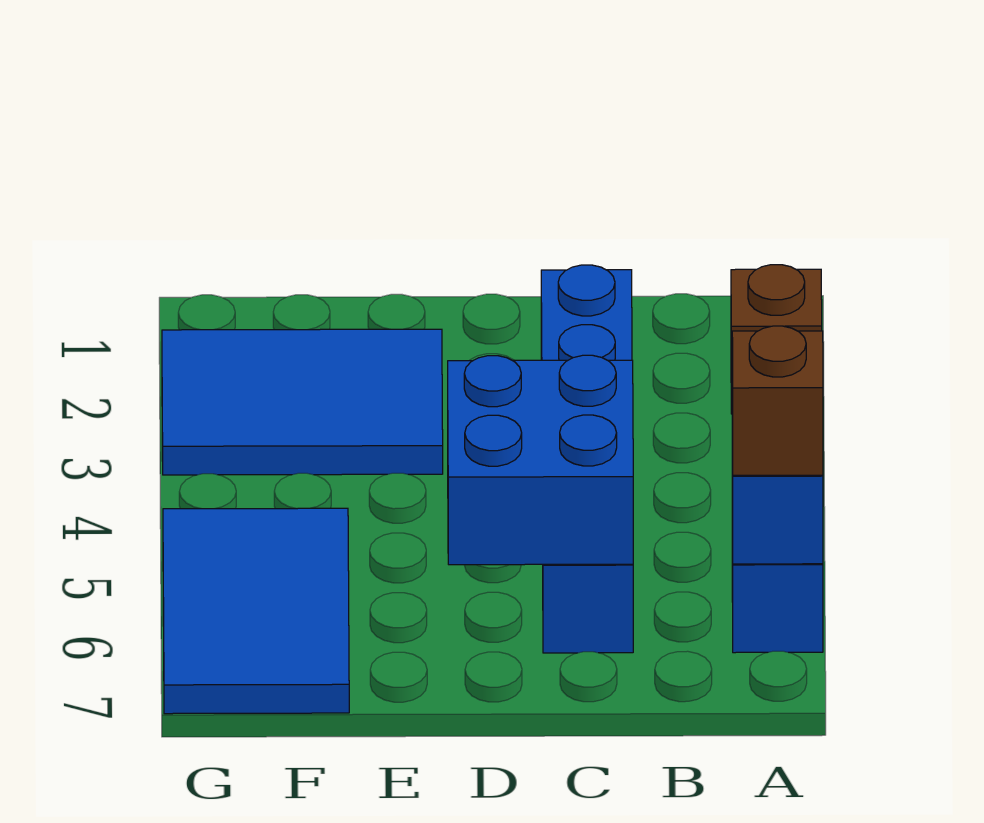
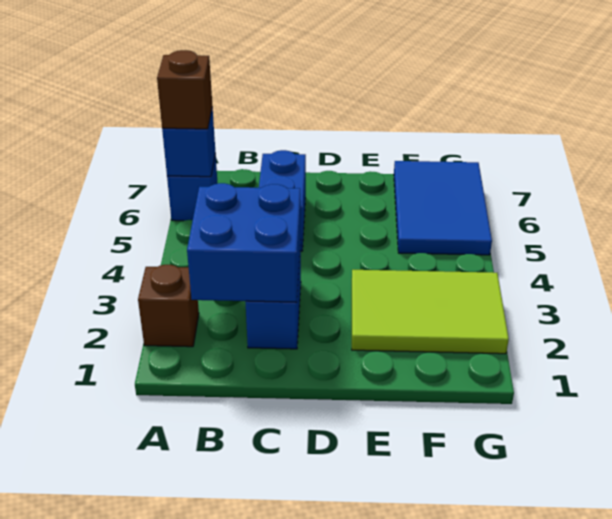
blue 2x2 brick [448,355,633,565] -> blue 2x2 brick moved to [187,183,301,302]
blue 2x3 tile [162,329,443,475] -> lime 2x3 tile [352,270,509,354]

